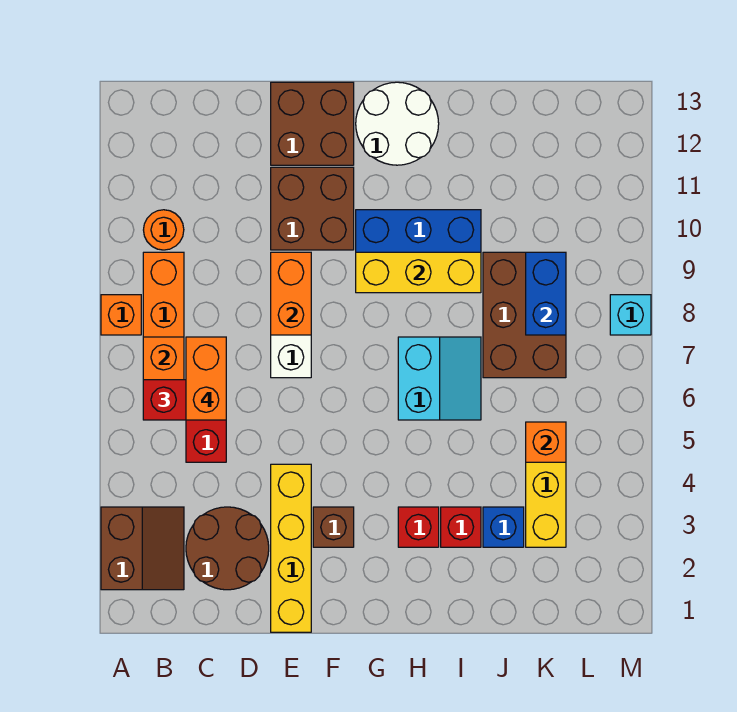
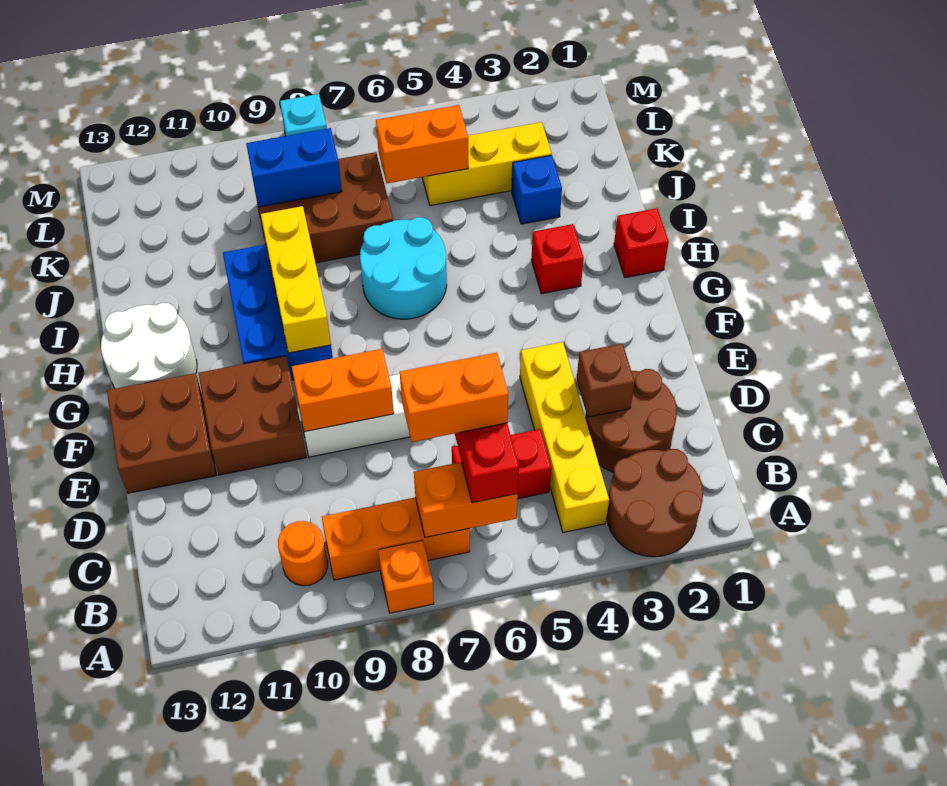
brown 2x2 slope [101,507,184,590] -> brown 2x2 round brick [607,449,703,557]
yellow 1x4 brick [271,464,311,632] -> yellow 1x4 brick turned to [520,342,609,533]
brown 1x1 brick [313,507,354,547] -> brown 1x1 brick moved to [577,343,635,417]
cyan 2x2 slope [398,337,481,420] -> cyan 2x2 round brick [360,217,447,319]
red 1x1 brick [441,507,481,547] -> red 1x1 brick moved to [614,208,669,278]
orange 1x1 brick [526,422,566,462] -> orange 1x2 brick [376,105,468,183]

